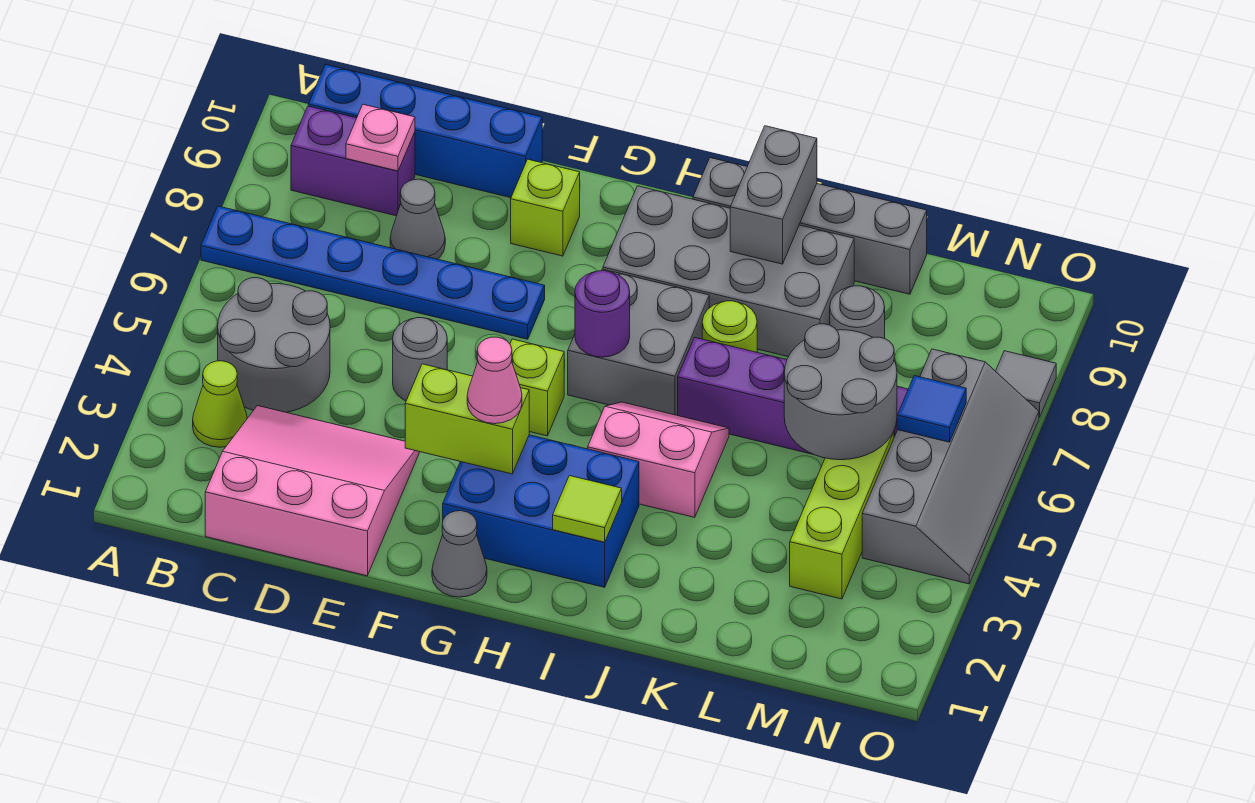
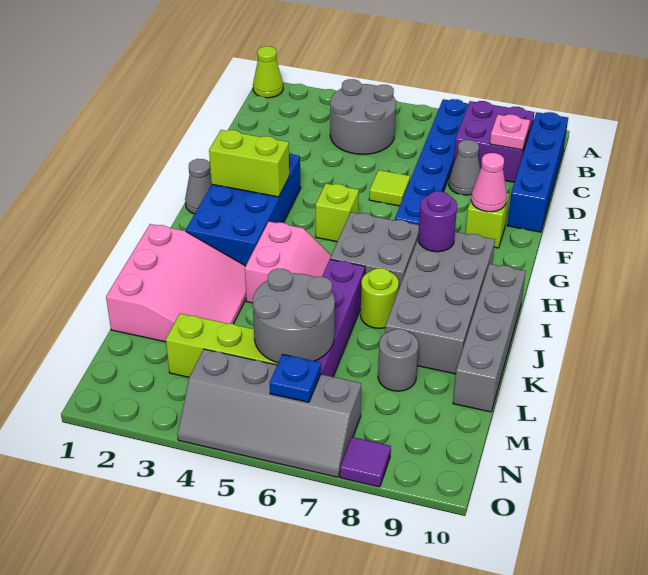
lime 1x1 cone [193,361,247,447] -> lime 1x1 cone moved to [253,46,283,98]
purple 1x2 brick [291,106,415,216] -> purple 2x2 brick [453,101,535,182]
pink 3x3 slope [205,406,419,576] -> pink 3x3 slope moved to [106,224,246,342]
grey 1x1 round brick [393,318,447,401] -> none
lime 1x2 brick [405,364,529,474] -> lime 1x2 brick turned to [209,130,289,197]
blue 2x3 brick [443,435,639,587] -> blue 2x4 brick [186,154,301,266]
pink 1x1 cone [467,337,522,424] -> pink 1x1 cone moved to [471,153,507,212]
purple 1x1 round brick [575,271,630,357] -> purple 1x1 round brick moved to [418,191,457,252]
lime 1x1 tile [553,476,622,542] -> lime 1x1 tile moved to [369,170,410,206]
grey 1x2 brick [730,126,817,264] -> none
blue 1x1 tile [897,376,966,442] -> blue 1x1 plate [270,354,321,402]
grey 1x1 tile [996,351,1056,417] -> purple 1x1 tile [340,437,391,487]

